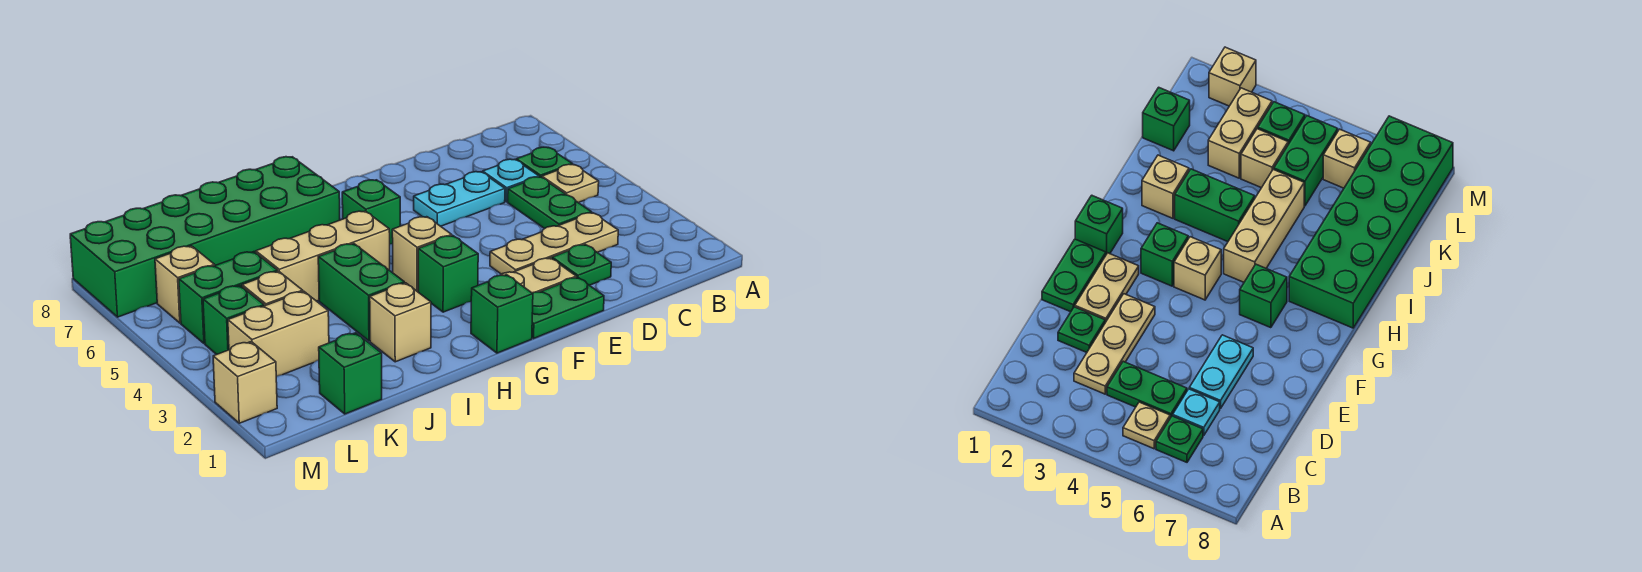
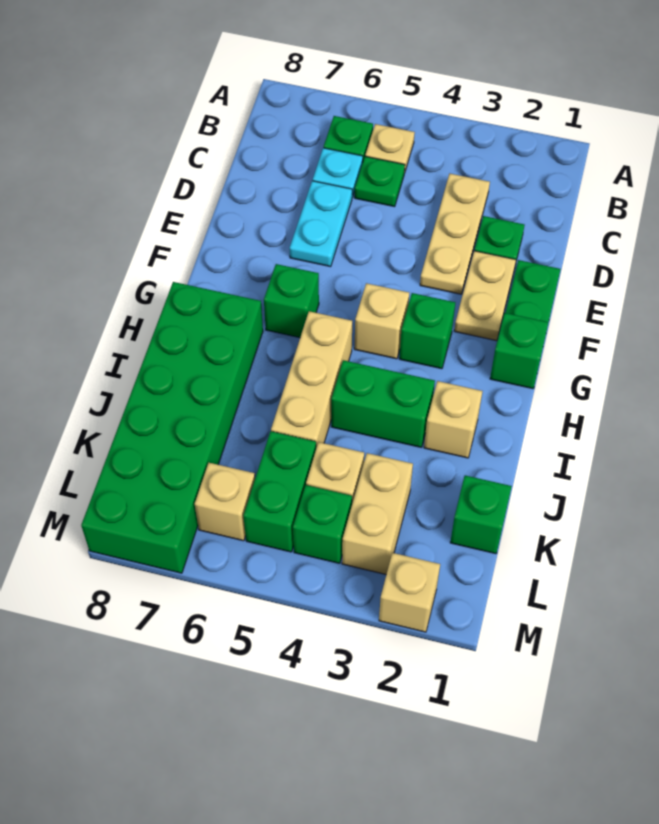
green 1x2 plate [508,177,591,229] -> green 1x1 plate [355,156,405,207]

